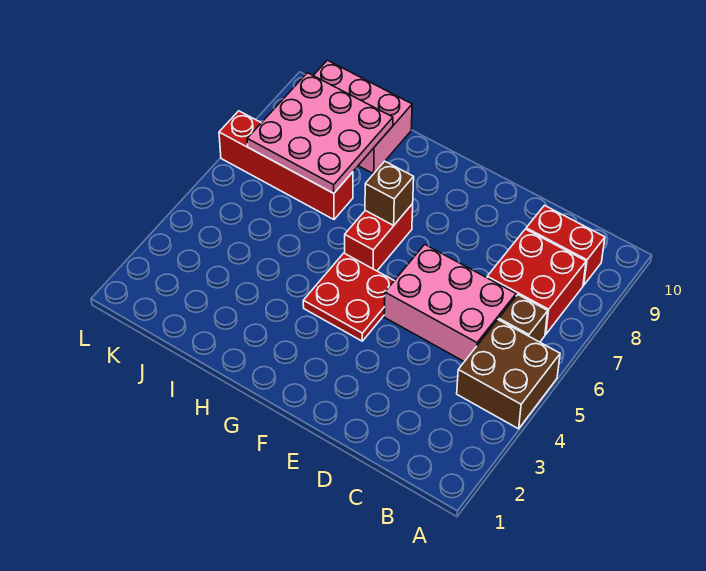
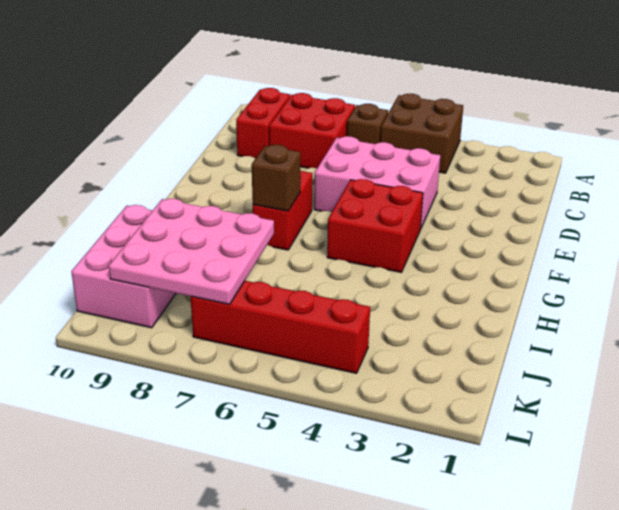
pink 2x3 brick [384,244,516,362] -> pink 2x3 brick turned to [314,136,440,229]
red 2x2 plate [303,253,394,341] -> red 2x2 brick [327,179,423,272]
red 1x2 brick [345,204,413,271] -> red 1x2 brick turned to [253,171,312,250]
red 1x4 brick [219,111,353,219] -> red 1x4 brick turned to [191,281,370,373]

